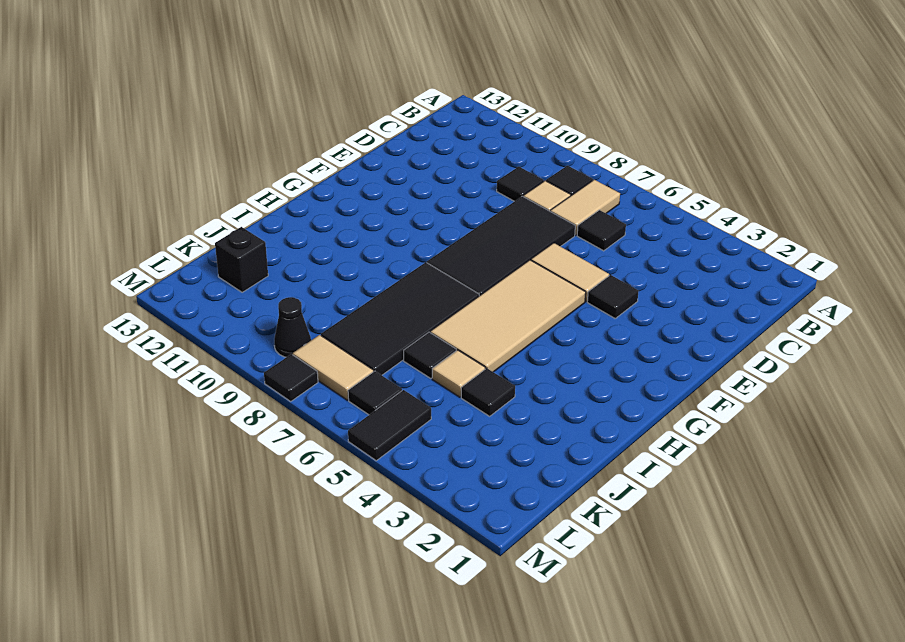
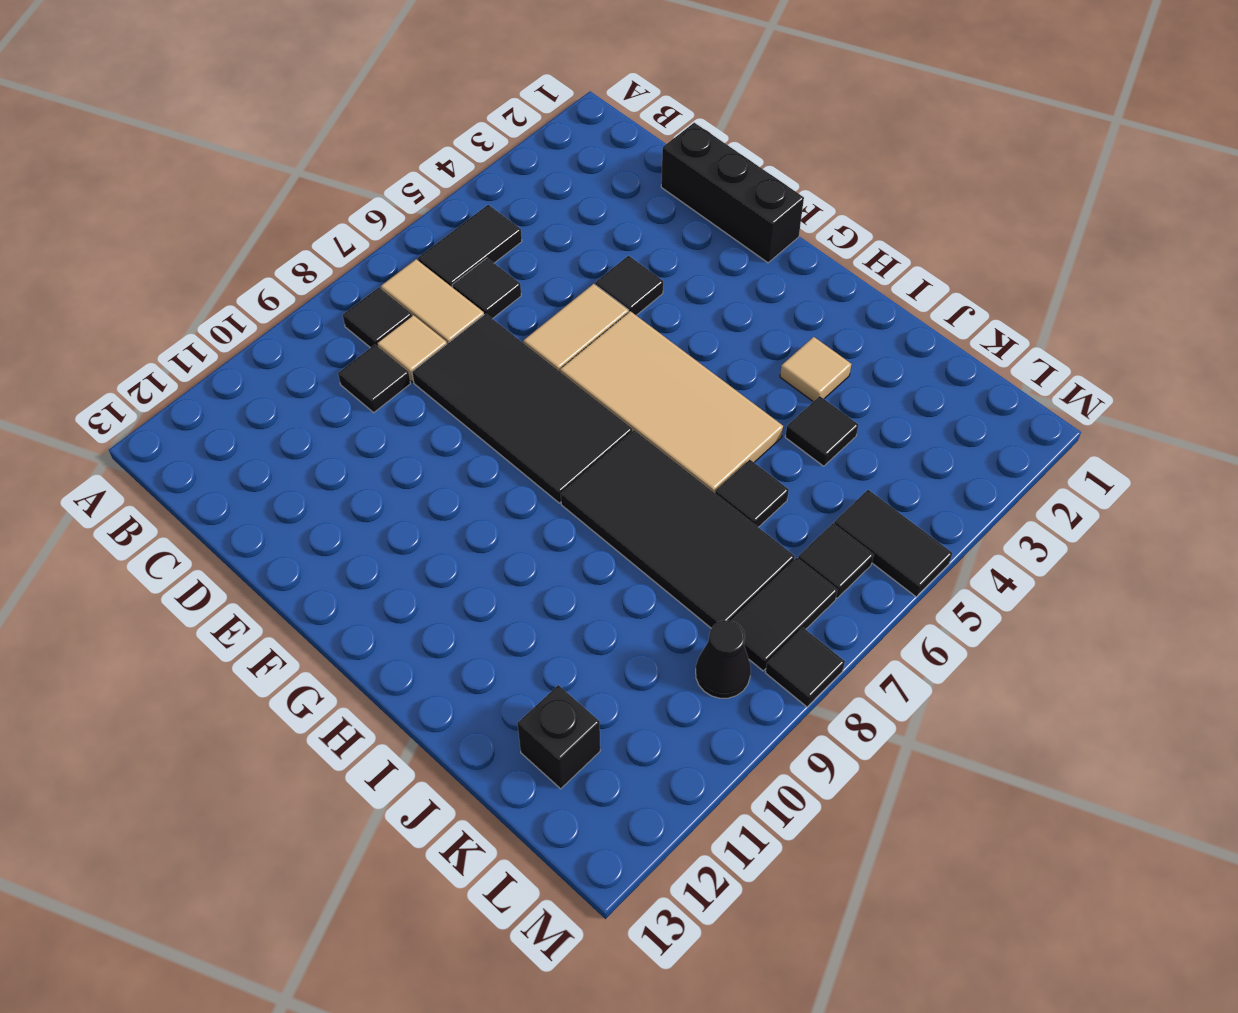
none -> black 1x2 tile [418,205,522,288]
none -> black 1x3 brick [661,123,804,263]
tan 1x1 tile [432,350,485,397] -> tan 1x1 tile moved to [780,337,852,402]
tan 1x2 tile [293,335,374,400] -> black 1x2 tile [731,558,838,671]

